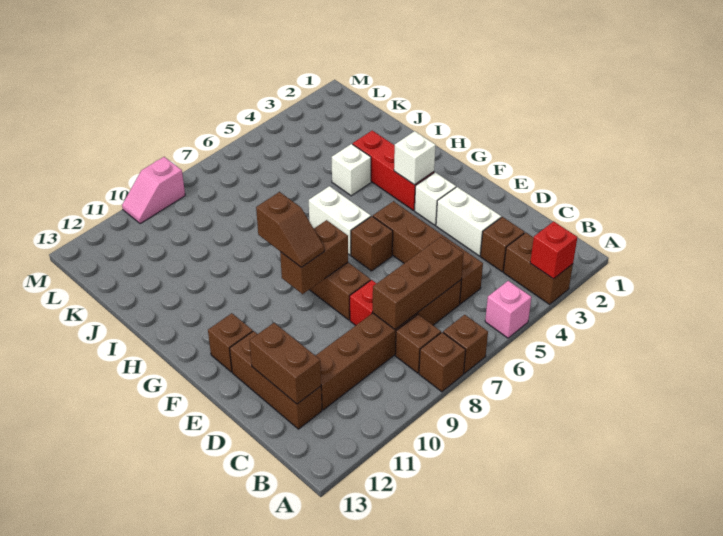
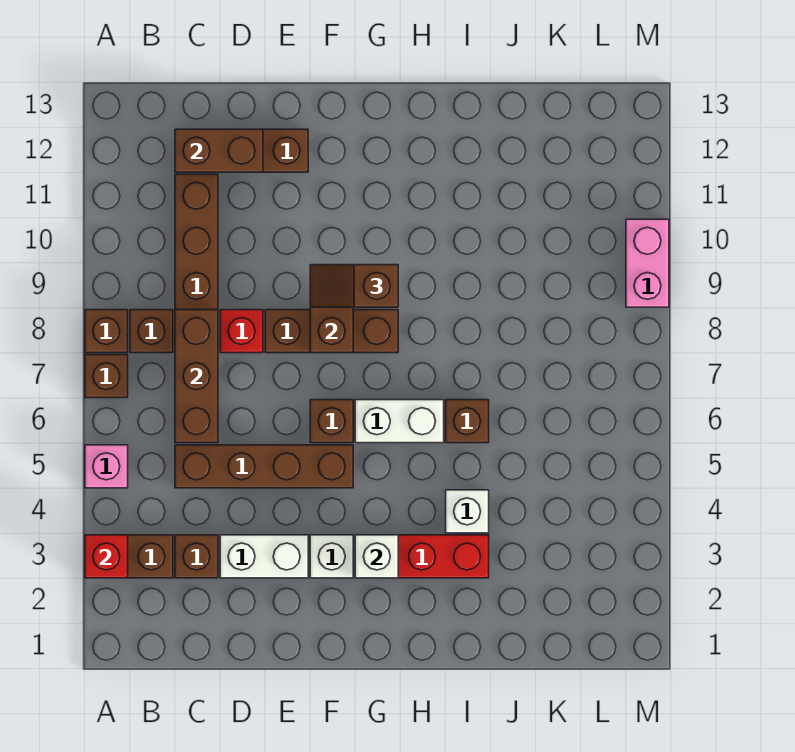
brown 1x1 brick [208,313,253,372] -> brown 1x1 brick moved to [446,400,489,443]
pink 1x2 slope [122,157,185,224] -> pink 1x2 brick [626,219,669,307]

